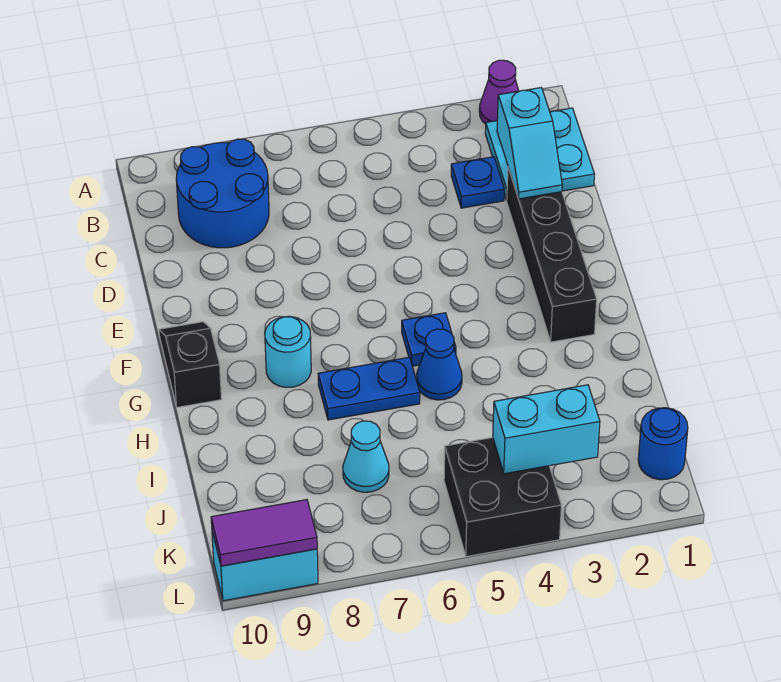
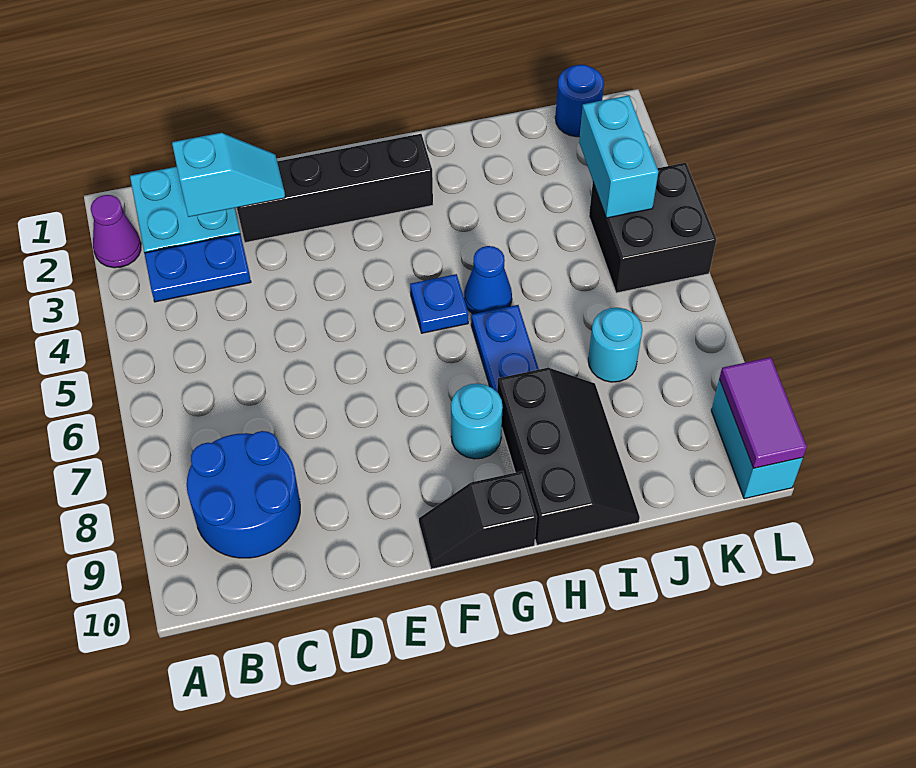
blue 1x1 plate [451,157,504,208] -> blue 1x2 plate [145,234,251,302]
none -> black 2x3 slope [497,368,640,545]
cyan 1x1 cone [343,421,389,492] -> cyan 1x1 round brick [588,308,642,382]

